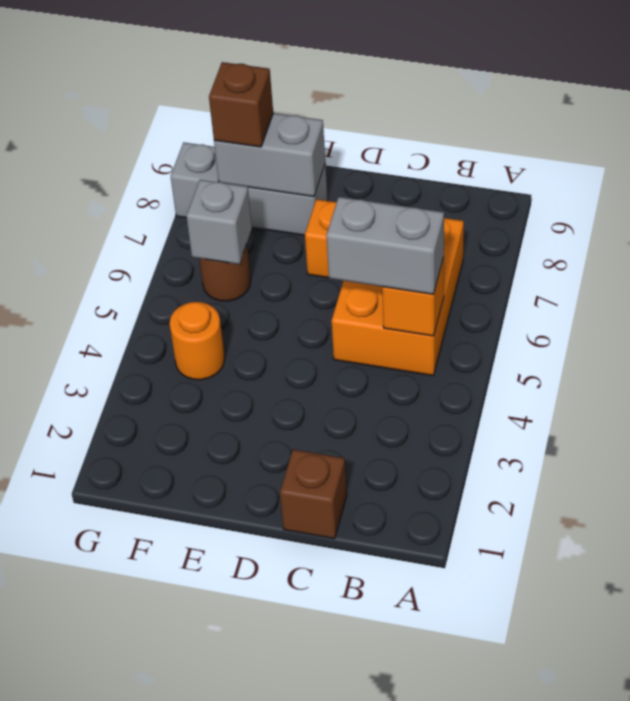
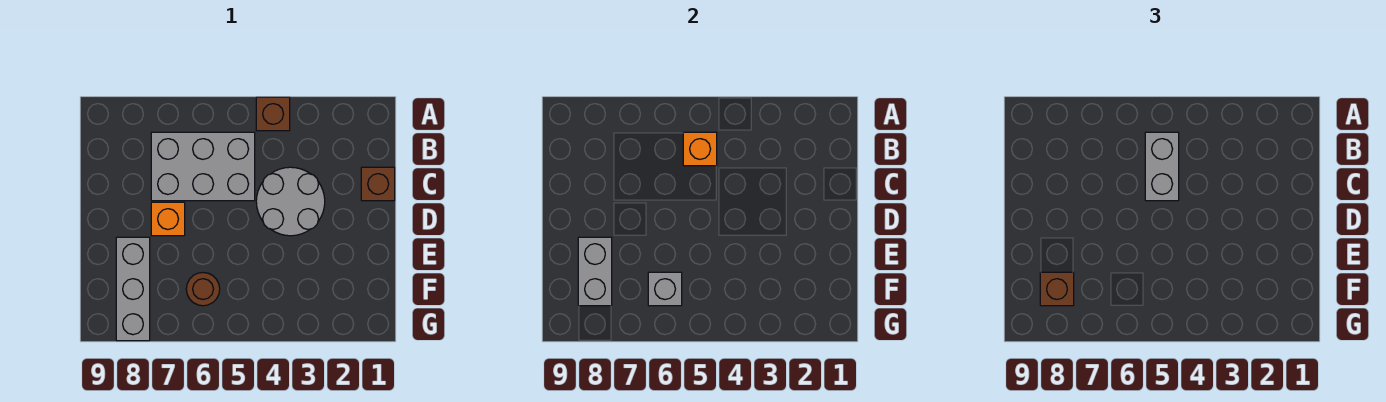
none -> brown 1x1 brick [256,97,290,131]
orange 2x3 brick [332,218,464,376] -> grey 2x3 brick [151,132,255,201]
none -> grey 2x2 round brick [256,167,325,236]
orange 1x1 round brick [170,302,225,380] -> none

